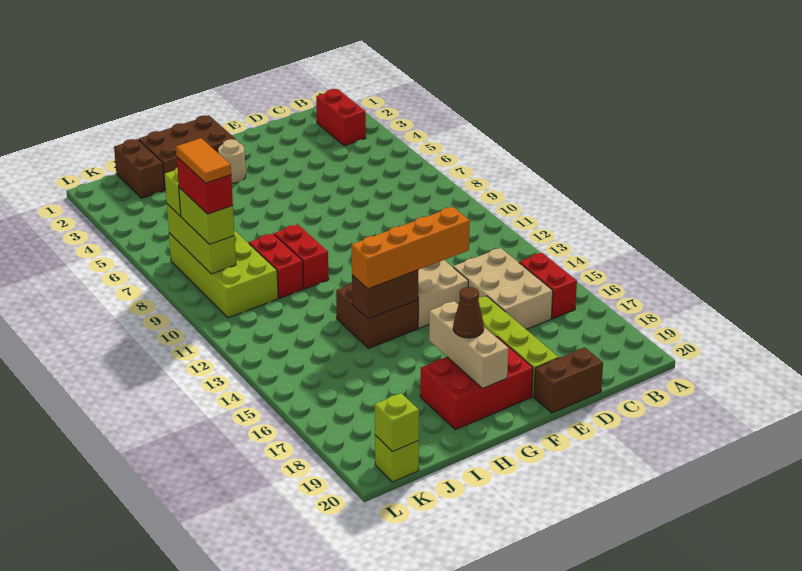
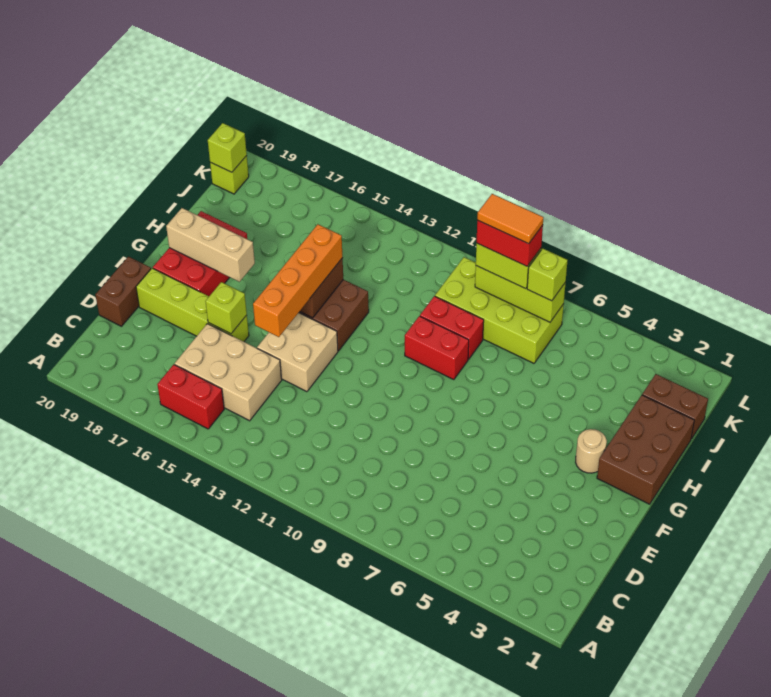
red 1x2 brick [316,89,366,146] -> none
none -> lime 1x1 brick [205,282,247,334]
brown 1x1 cone [453,287,484,338] -> none

